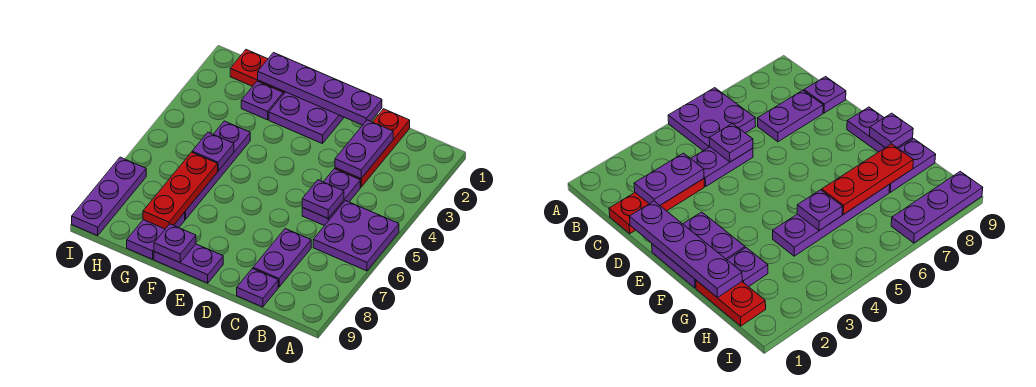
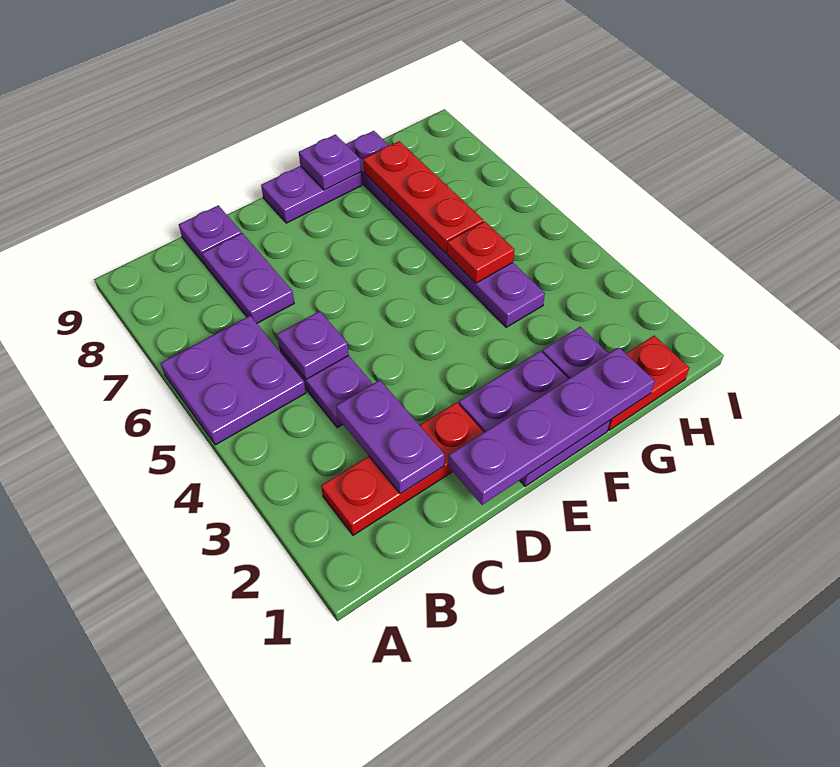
red 1x3 plate [335,109,410,187] -> red 1x3 plate turned to [321,402,484,535]
purple 1x1 plate [192,132,234,171] -> red 1x1 plate [447,222,514,283]
purple 1x3 plate [72,157,146,236] -> none

